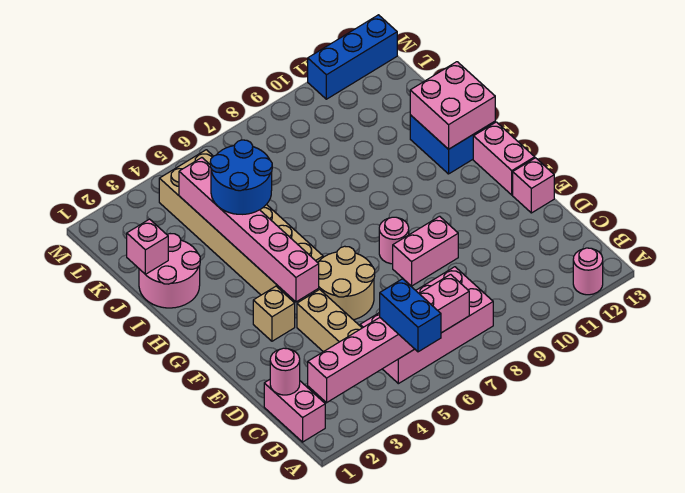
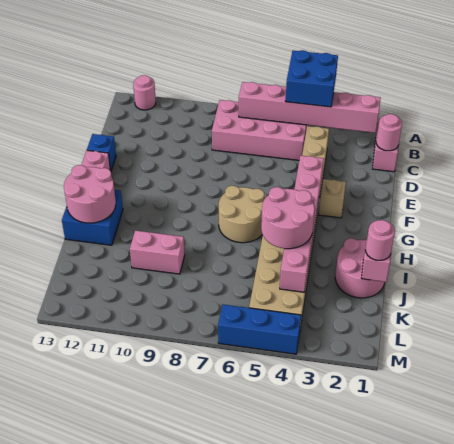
blue 1x2 brick [380,279,441,352] -> blue 2x2 brick [286,50,338,107]
tan 2x2 round brick [314,246,375,320] -> tan 2x2 round brick moved to [219,186,265,243]
pink 1x2 brick [393,216,458,286] -> pink 1x2 brick moved to [130,230,185,274]
pink 1x1 brick [513,158,554,213] -> blue 1x1 brick [87,134,116,170]
pink 1x1 round brick [379,217,409,264] -> pink 1x1 round brick moved to [366,220,395,260]
pink 2x2 brick [410,62,495,149] -> pink 2x2 round brick [64,165,116,223]
blue 2x2 round brick [210,140,272,214] -> pink 2x2 round brick [261,187,315,249]
blue 1x3 brick [308,15,397,99] -> blue 1x3 brick moved to [218,304,301,354]

